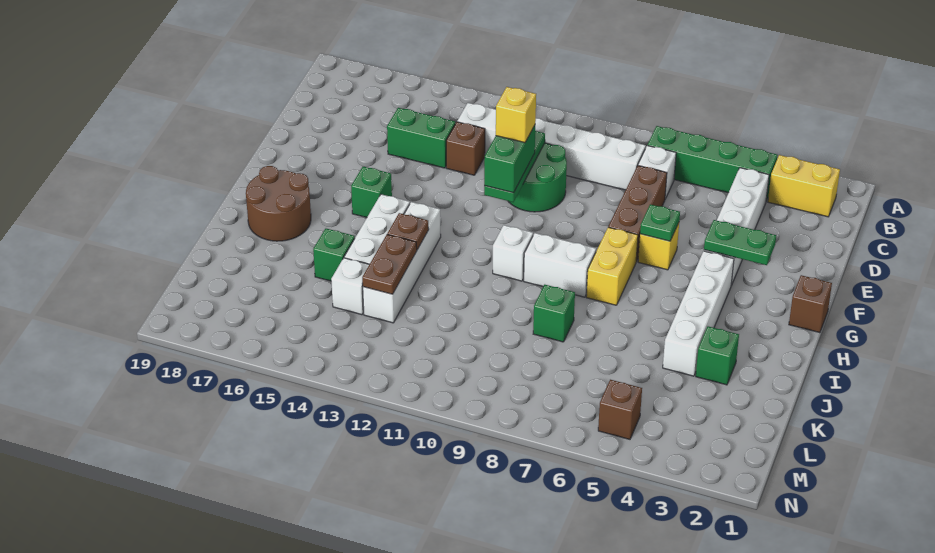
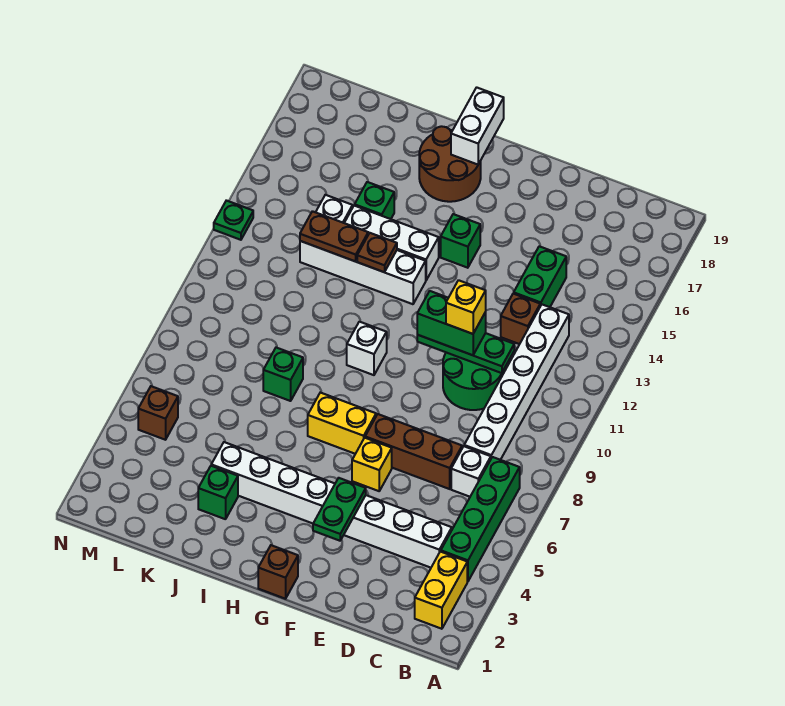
green 1x1 plate [640,204,680,241] -> green 1x1 plate moved to [214,200,253,240]
white 1x2 brick [524,233,596,297] -> white 1x2 brick moved to [451,87,504,165]

